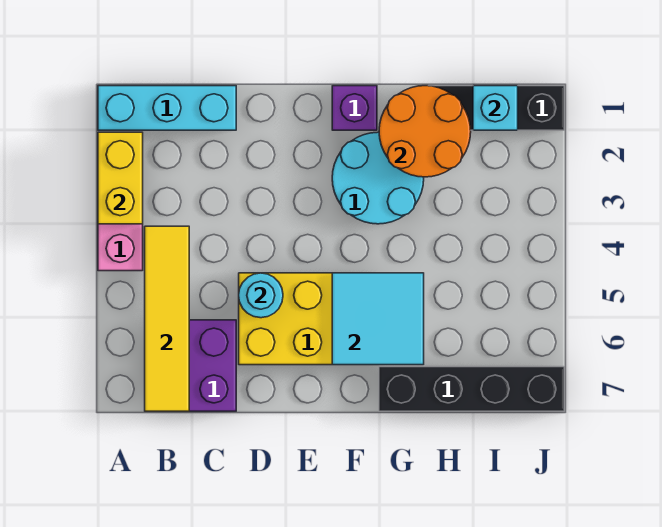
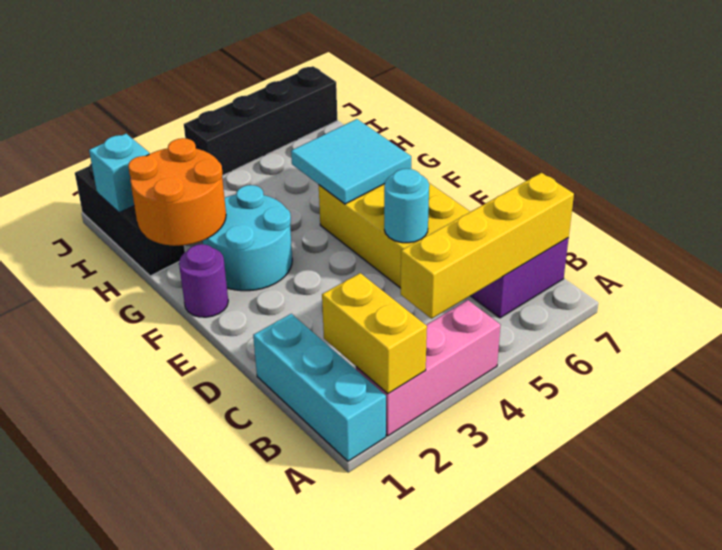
yellow 1x2 brick [98,132,143,224] -> yellow 1x2 brick turned to [322,273,427,394]
yellow 1x4 tile [145,226,189,411] -> yellow 1x4 brick [401,173,574,319]
purple 1x1 brick [332,86,377,130] -> purple 1x1 round brick [179,244,228,317]
black 1x4 brick [379,367,564,411] -> black 1x4 brick turned to [184,66,337,176]

